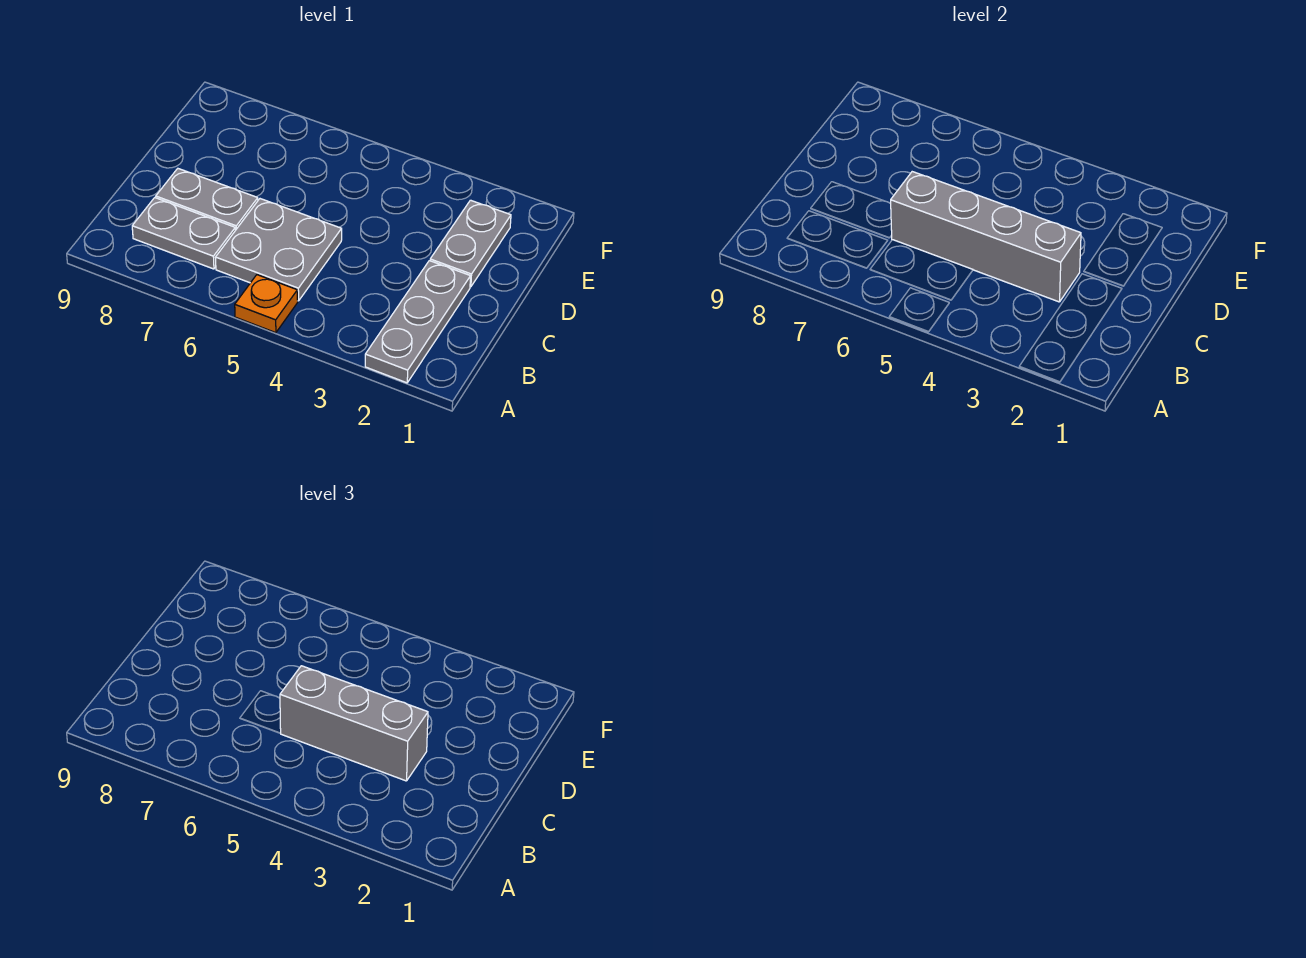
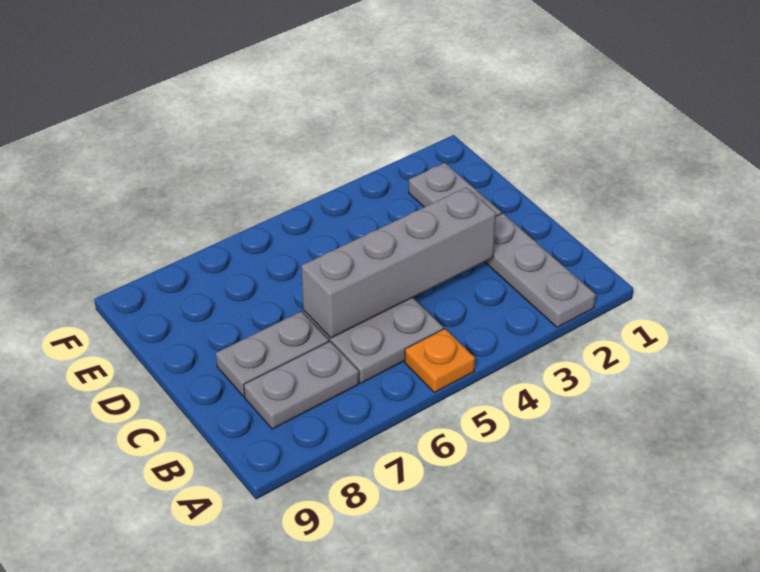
grey 1x3 brick [280,666,428,781] -> none

